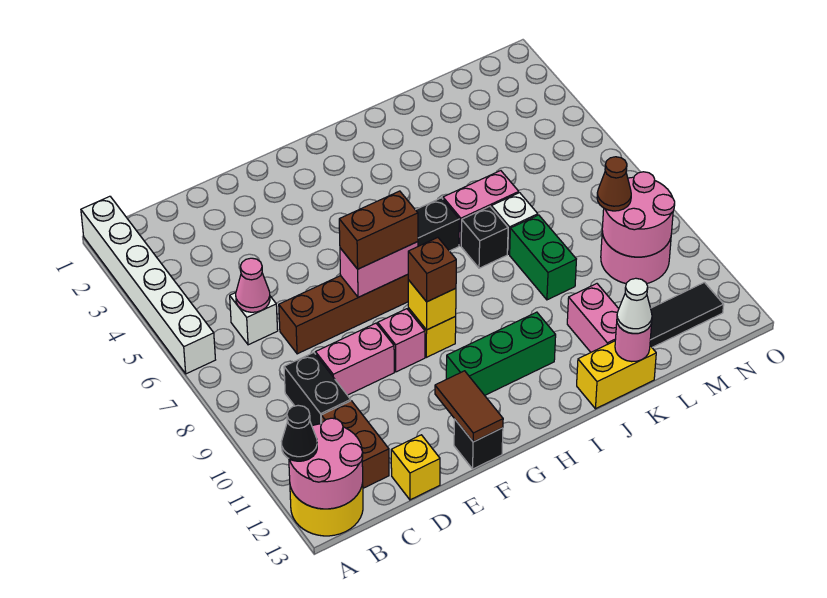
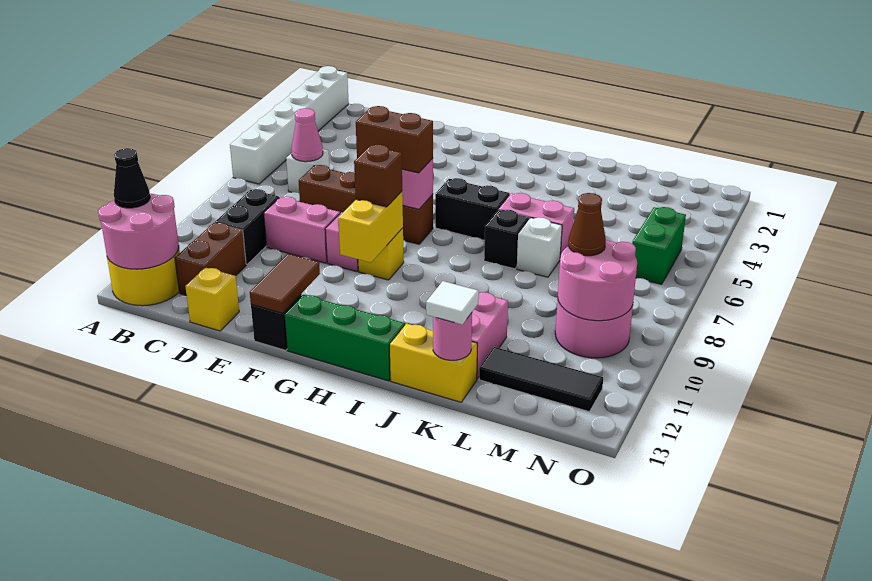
yellow 1x1 brick [408,280,456,330] -> yellow 1x2 brick [338,191,403,263]
green 1x3 brick [446,312,556,395] -> green 1x3 brick moved to [285,295,405,381]
green 1x2 brick [510,215,576,300] -> green 1x2 brick moved to [632,207,686,284]
white 1x1 cone [617,278,652,334] -> white 1x1 tile [426,281,479,325]

